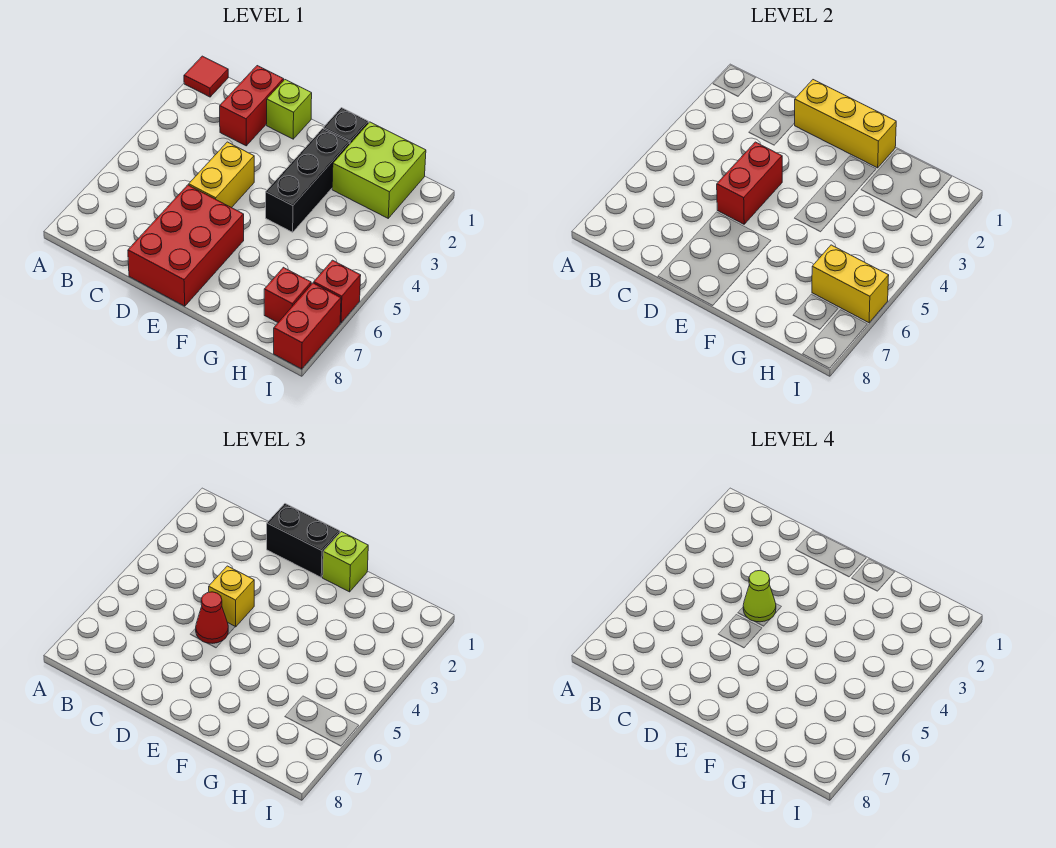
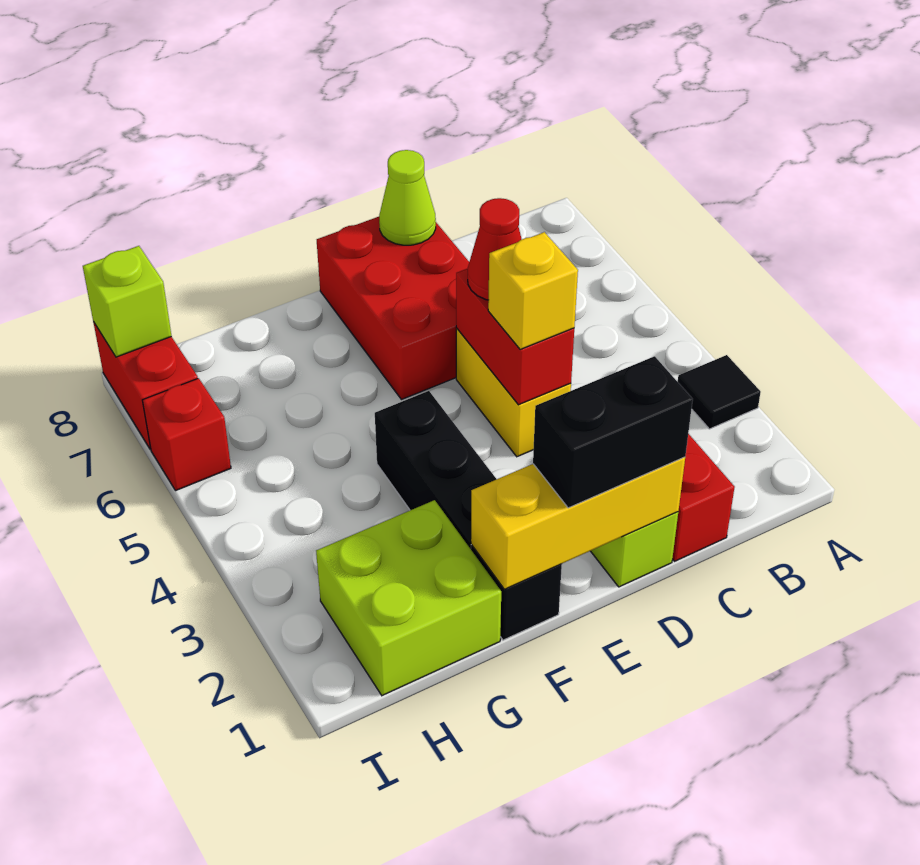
red 1x1 tile [184,56,228,97] -> none
none -> black 1x1 tile [678,355,761,429]
lime 1x1 cone [743,571,776,622] -> lime 1x1 cone moved to [379,150,436,245]
lime 1x1 brick [322,532,368,592] -> lime 1x1 brick moved to [83,246,171,357]
yellow 1x2 brick [812,245,889,323] -> none
red 1x1 brick [264,267,311,322] -> none

